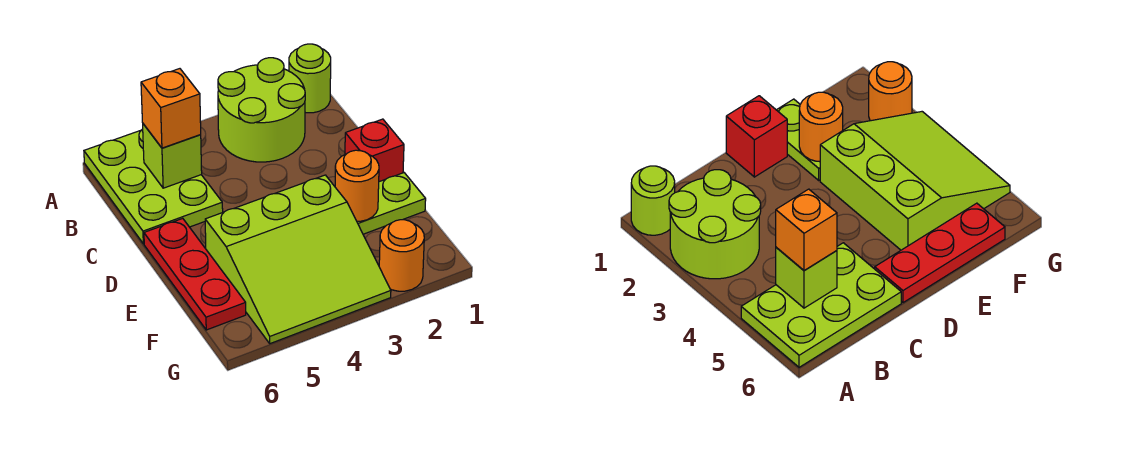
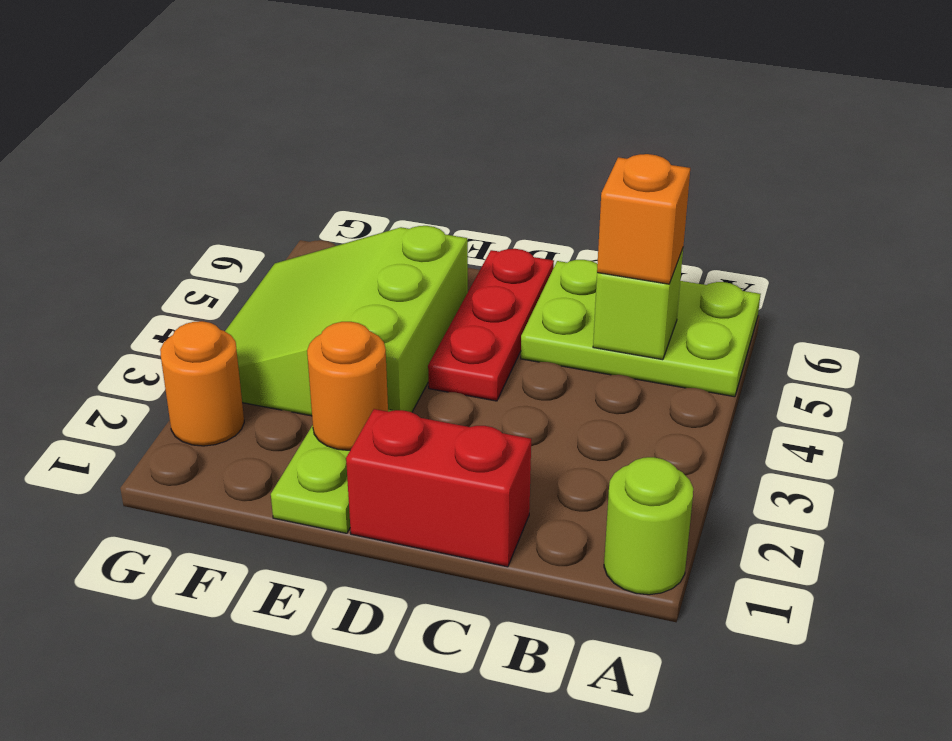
lime 2x2 round brick [218,58,305,162] -> none
red 1x1 brick [345,119,404,182] -> red 1x2 brick [346,409,531,567]
red 1x3 plate [144,218,246,330] -> red 1x3 plate turned to [428,249,554,401]

